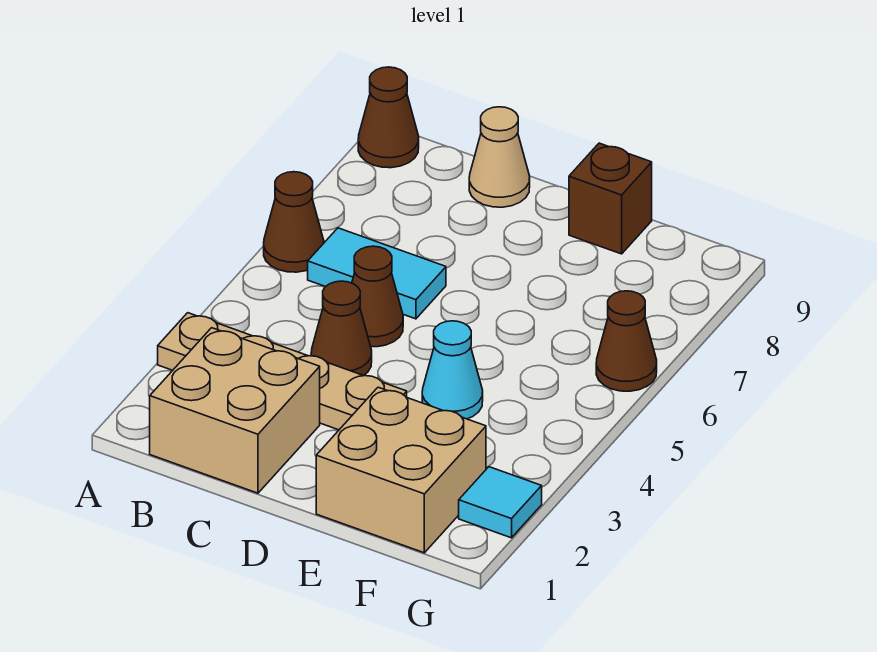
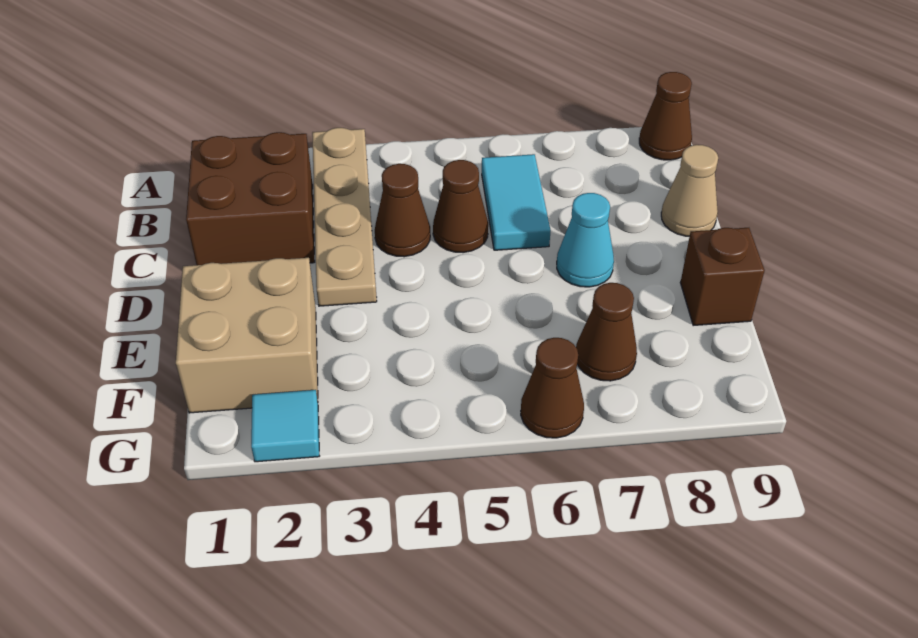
brown 1x1 cone [264,172,324,272] -> brown 1x1 cone moved to [576,283,637,381]
tan 2x2 brick [150,328,320,493] -> brown 2x2 brick [186,132,315,265]
cyan 1x1 cone [422,321,483,419] -> cyan 1x1 cone moved to [557,193,614,287]

